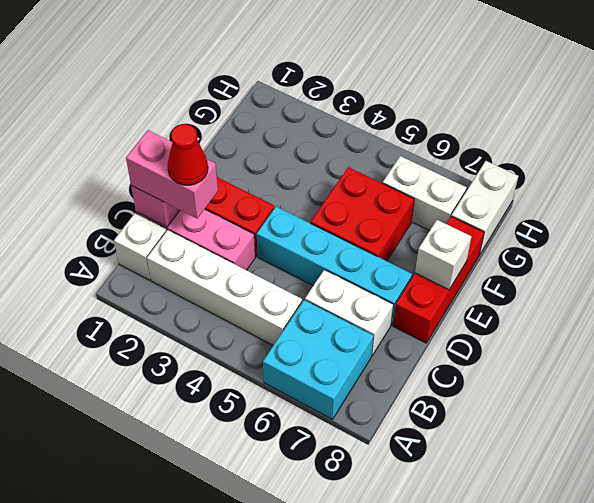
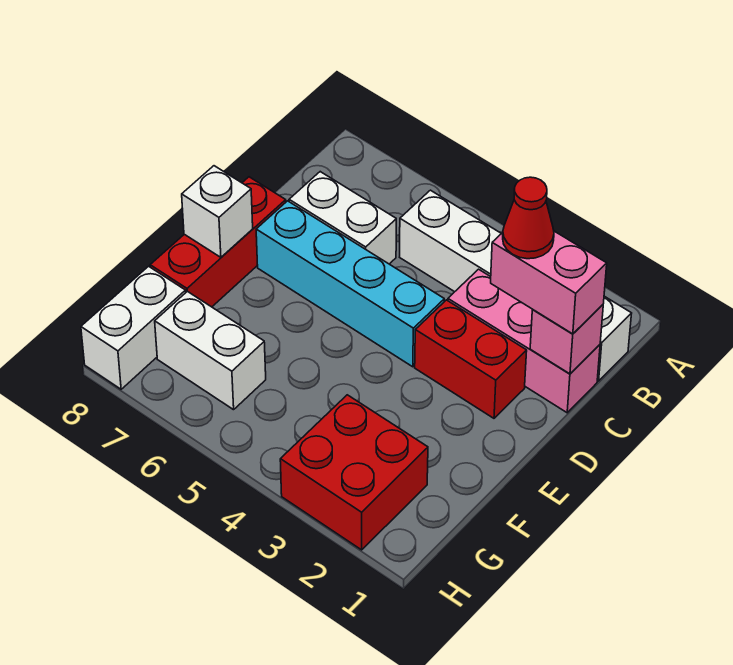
cyan 2x2 brick [263,300,373,419] -> none
red 2x2 brick [311,167,414,261] -> red 2x2 brick moved to [280,395,428,550]

